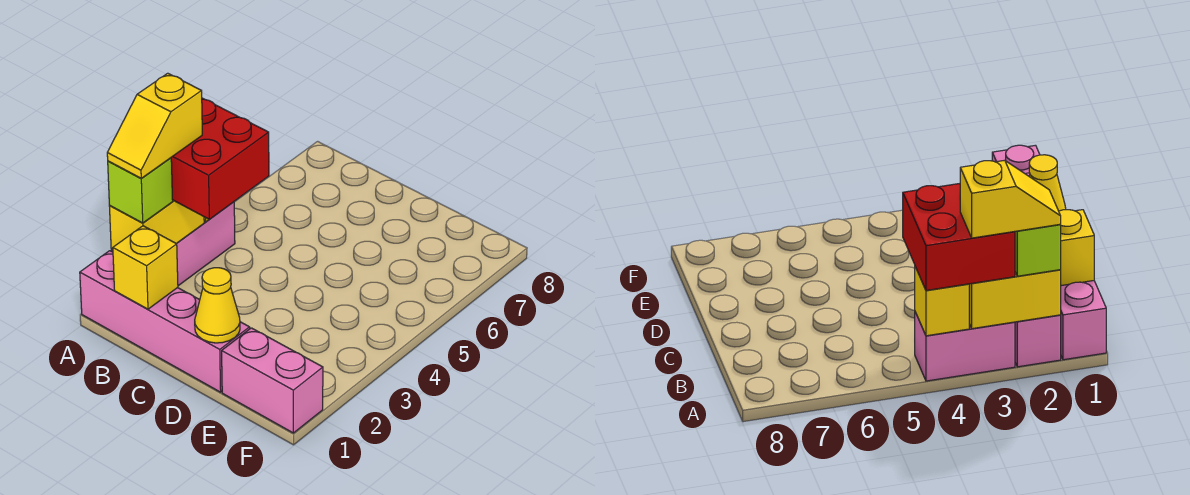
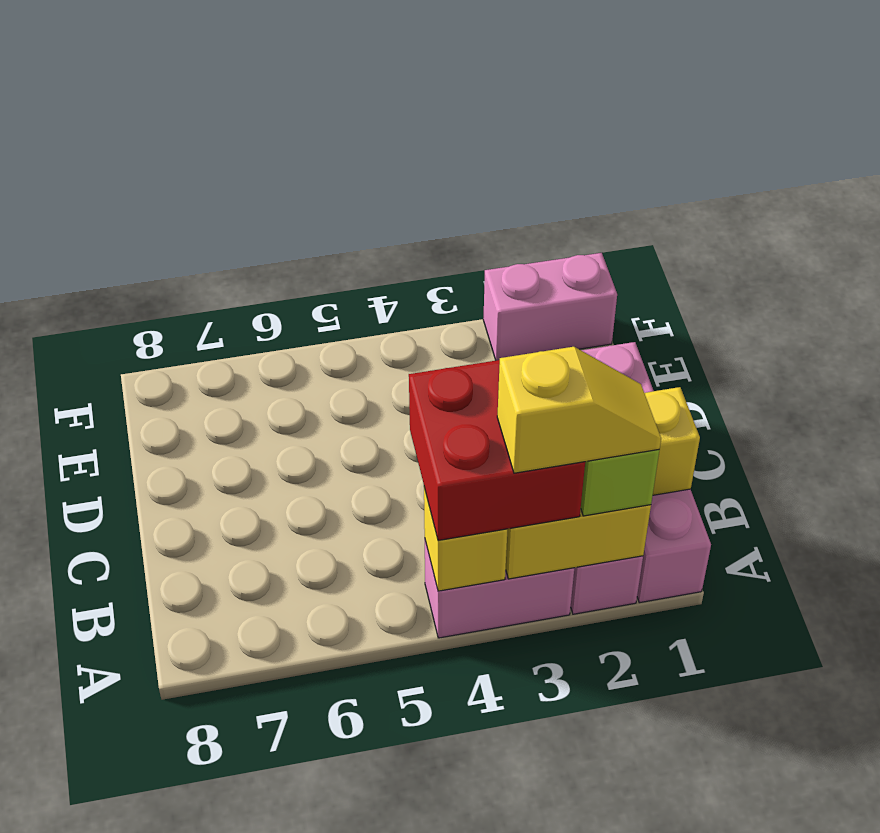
yellow 1x1 cone [195,268,240,343] -> none
pink 1x2 brick [222,328,323,433] -> pink 1x2 brick turned to [483,253,617,360]

